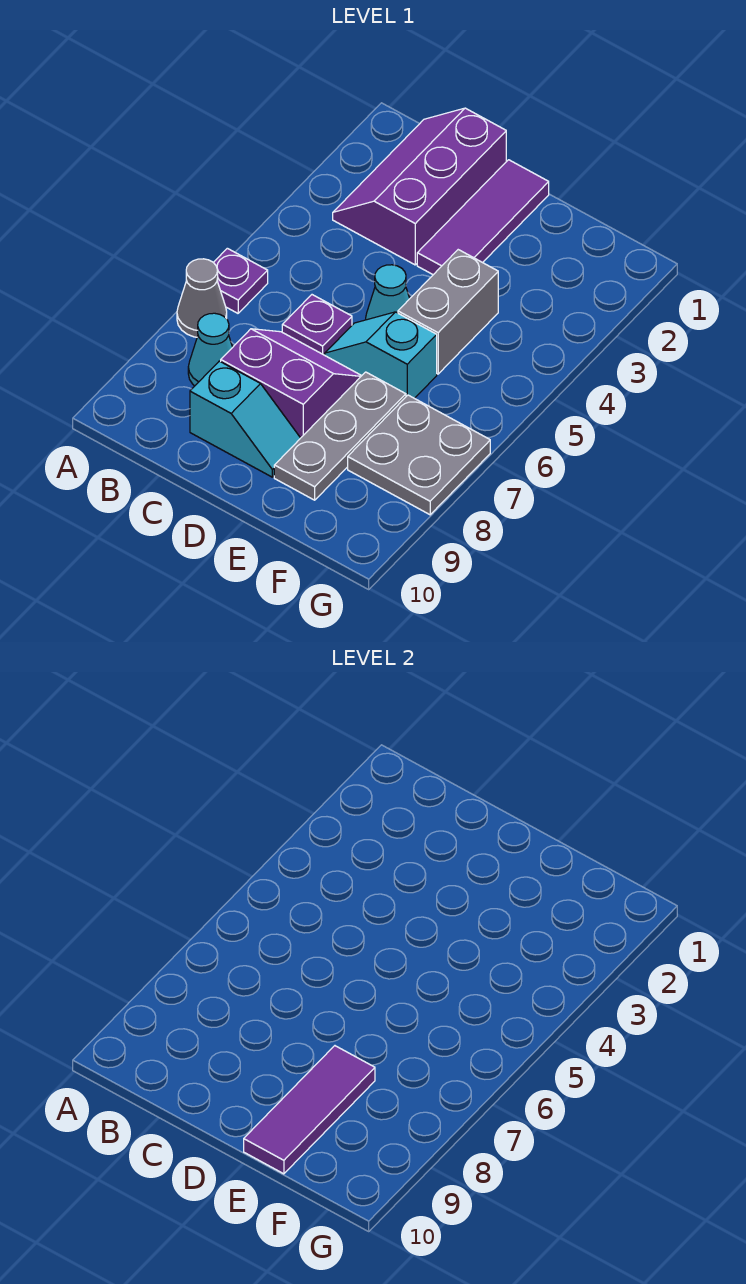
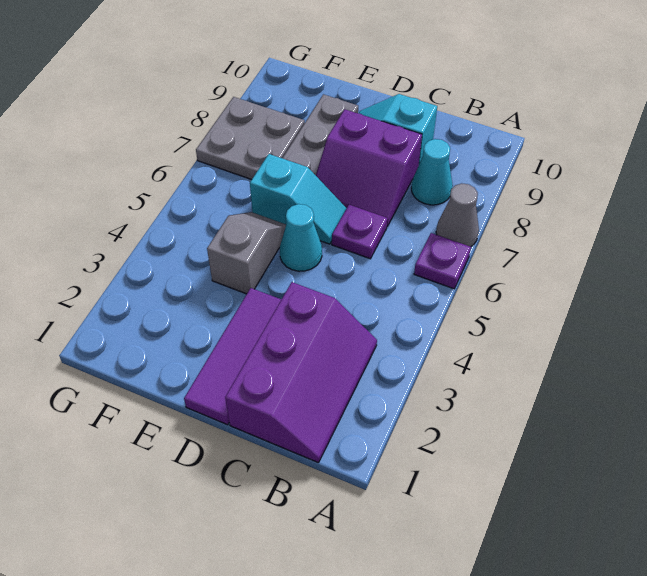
grey 1x2 brick [398,250,498,374] -> grey 1x2 slope [207,212,286,294]
purple 1x3 tile [244,1046,375,1174] -> none

